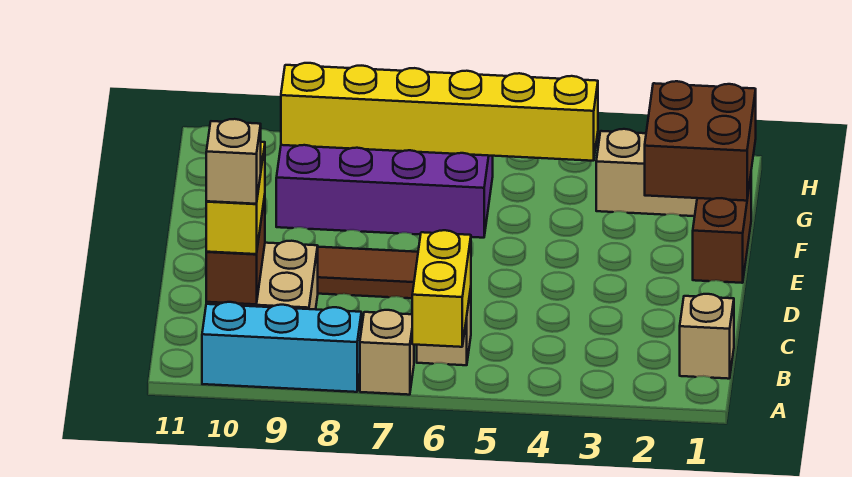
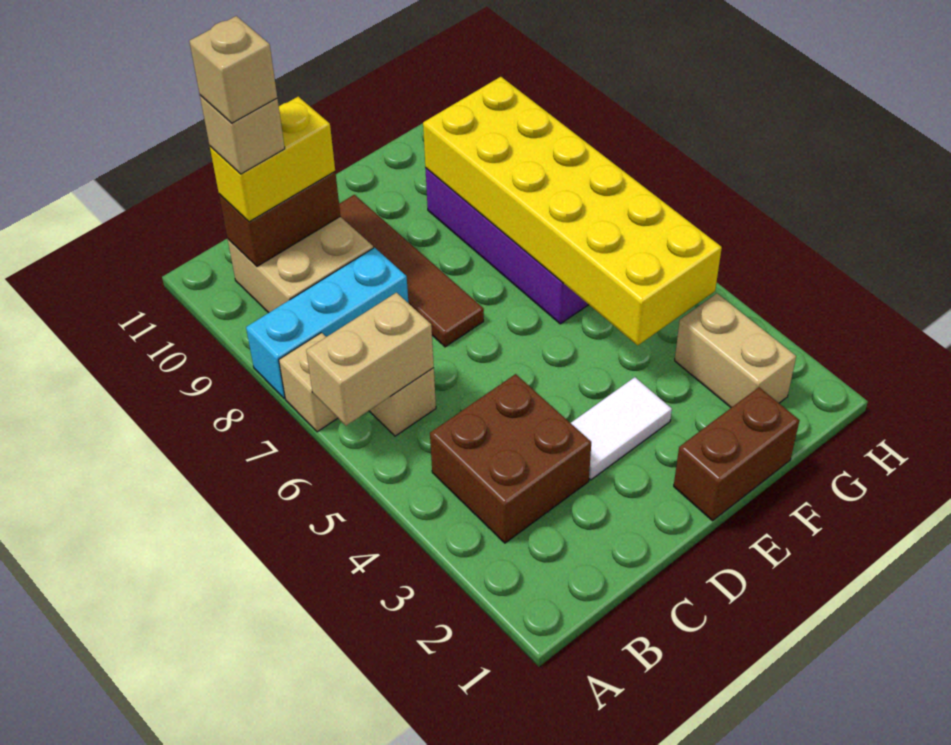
yellow 1x2 brick [412,230,471,347] -> tan 1x2 brick [306,293,434,426]
cyan 1x3 brick [202,302,361,392] -> cyan 1x3 brick turned to [246,248,408,399]
tan 1x1 brick [680,294,734,379] -> tan 1x1 brick moved to [189,16,277,123]
none -> white 1x2 tile [571,377,672,480]
brown 2x2 brick [645,81,756,201] -> brown 2x2 brick moved to [430,374,591,543]
yellow 1x6 brick [281,63,598,161] -> yellow 2x6 brick [423,77,722,345]

